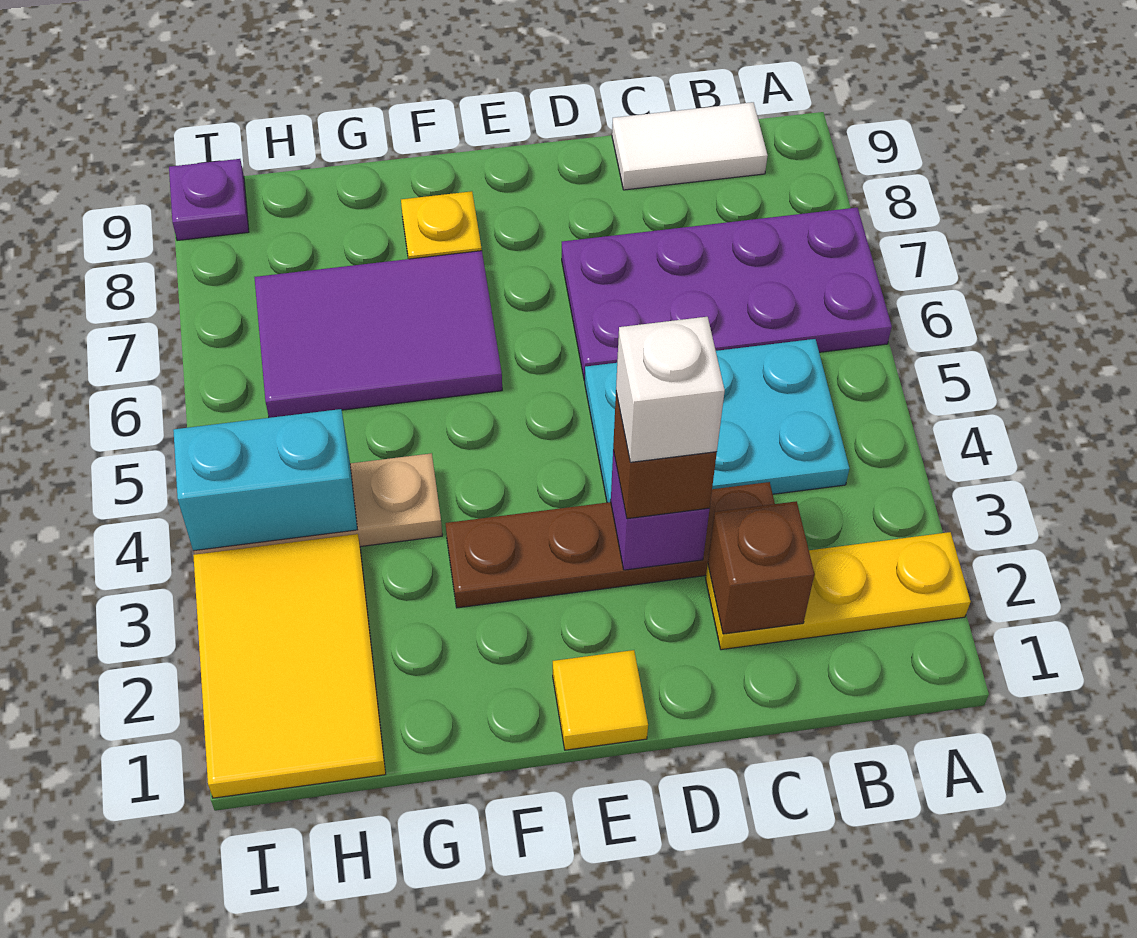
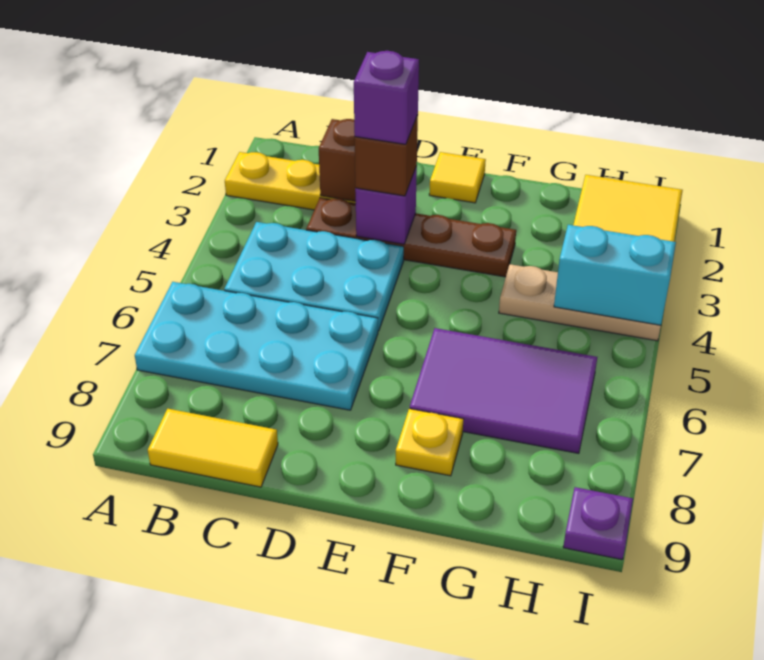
purple 2x4 plate [562,208,892,381] -> cyan 2x4 plate [135,282,378,410]
white 1x2 tile [612,102,768,190] -> yellow 1x2 tile [148,409,278,487]
white 1x1 brick [616,317,725,462] -> purple 1x1 brick [354,51,419,144]

